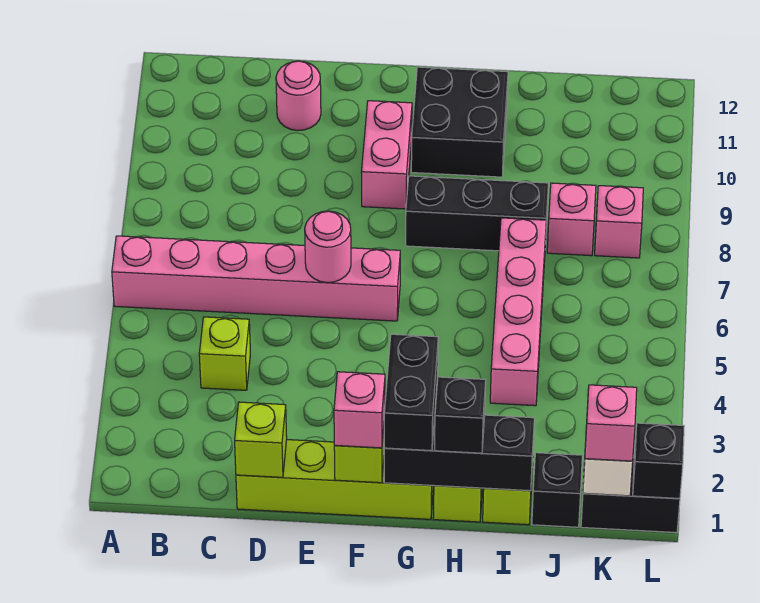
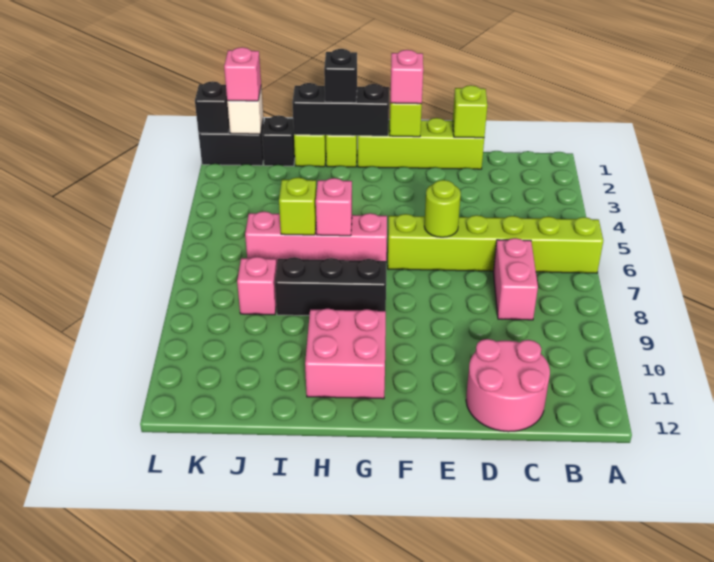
pink 1x6 brick [112,236,400,321] -> lime 1x6 brick [388,214,603,273]
lime 1x1 brick [199,317,250,390] -> lime 1x1 brick moved to [279,178,316,235]
pink 1x1 round brick [276,61,321,130] -> pink 2x2 round brick [466,339,550,432]
pink 1x1 round brick [305,211,351,283] -> lime 1x1 round brick [424,180,461,237]
pink 1x2 brick [361,101,412,209] -> pink 1x2 brick moved to [493,238,538,320]
black 1x2 brick [384,334,438,451] -> none
black 2x2 brick [411,67,508,177] -> pink 2x2 brick [305,309,386,399]
pink 1x4 brick [490,218,546,406] -> pink 1x4 brick turned to [245,211,387,266]
pink 1x1 brick [595,186,643,258] -> pink 1x1 brick moved to [316,178,352,236]

